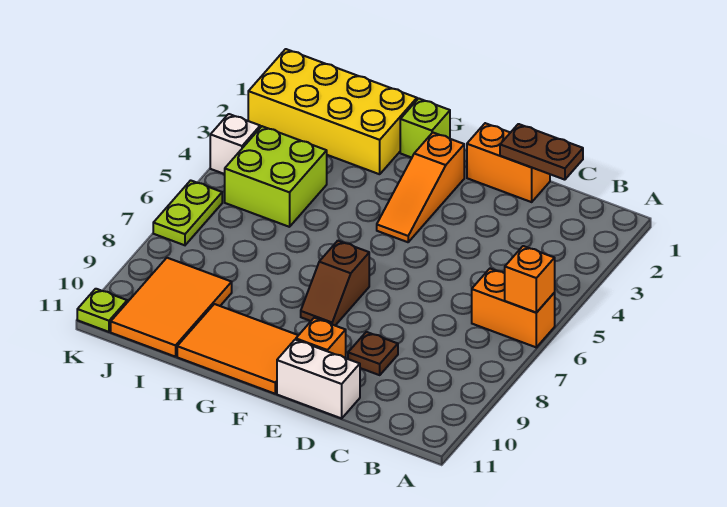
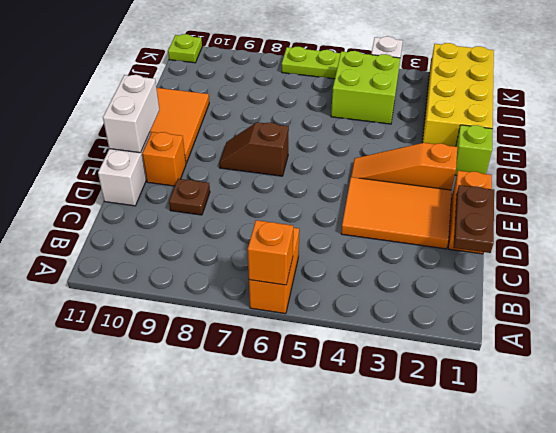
none -> white 1x2 brick [103,75,159,153]
orange 2x3 tile [111,258,232,357] -> orange 2x3 tile moved to [341,177,452,249]

